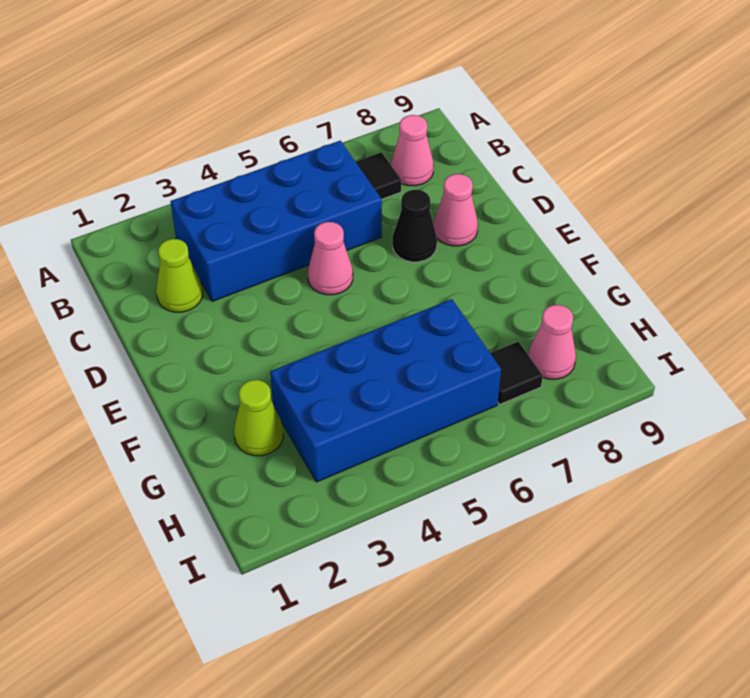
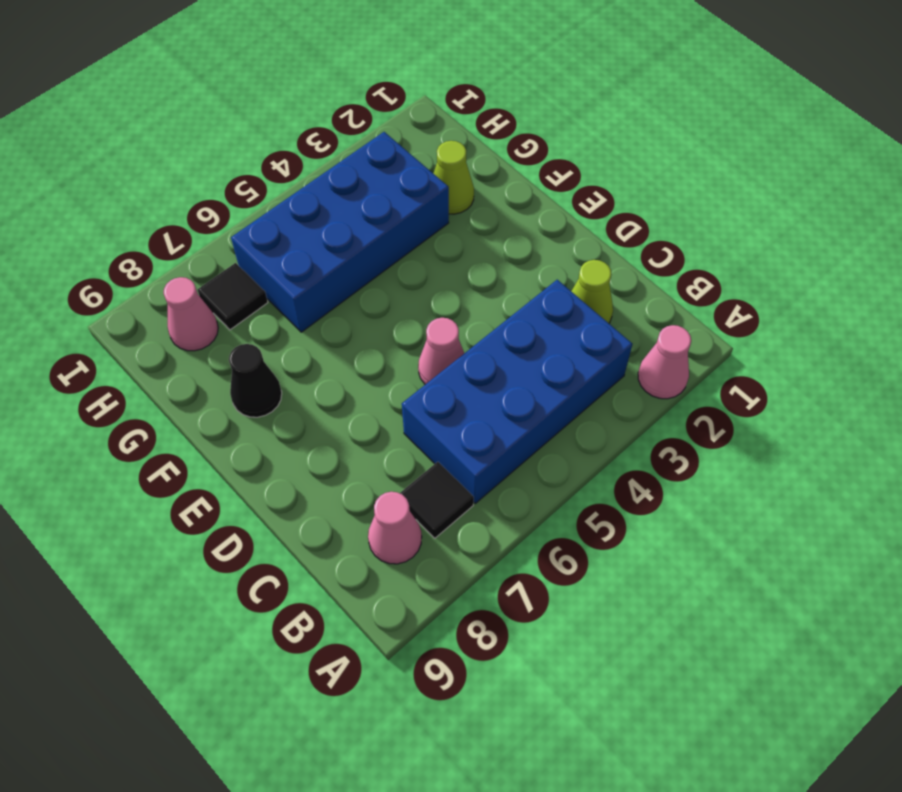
black 1x1 cone [393,190,437,262] -> black 1x1 cone moved to [229,344,282,417]
pink 1x1 cone [434,174,478,246] -> pink 1x1 cone moved to [638,325,691,399]

